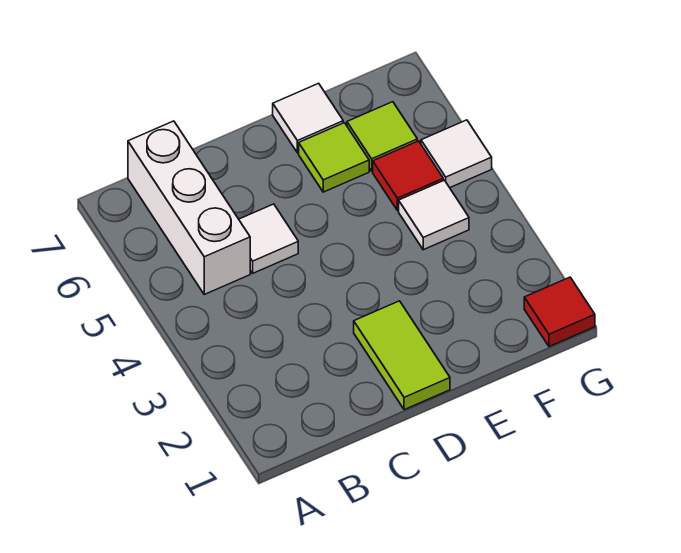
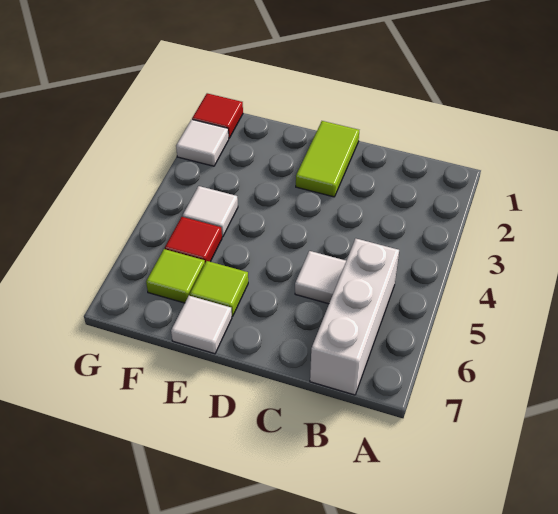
white 1x1 tile [421,120,492,188] -> white 1x1 tile moved to [176,119,229,166]

